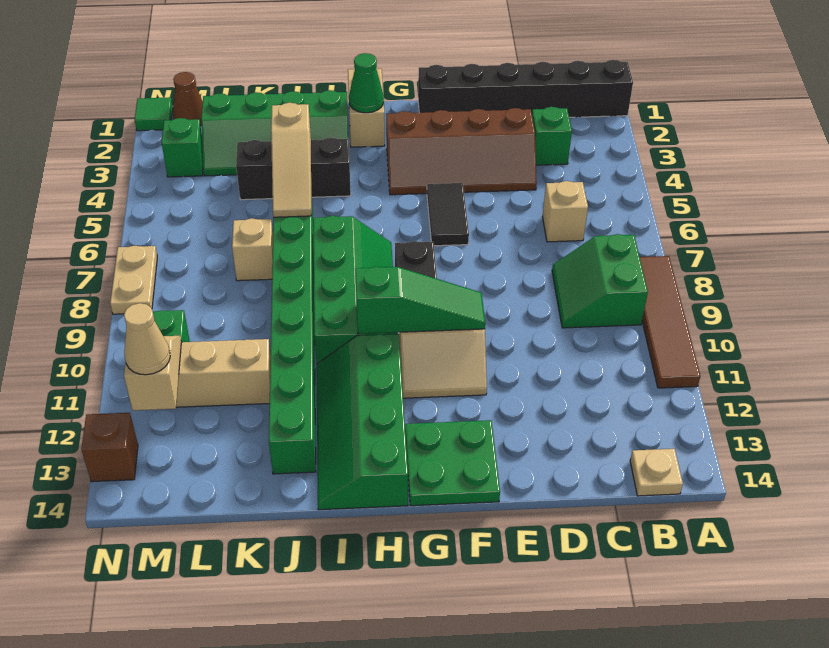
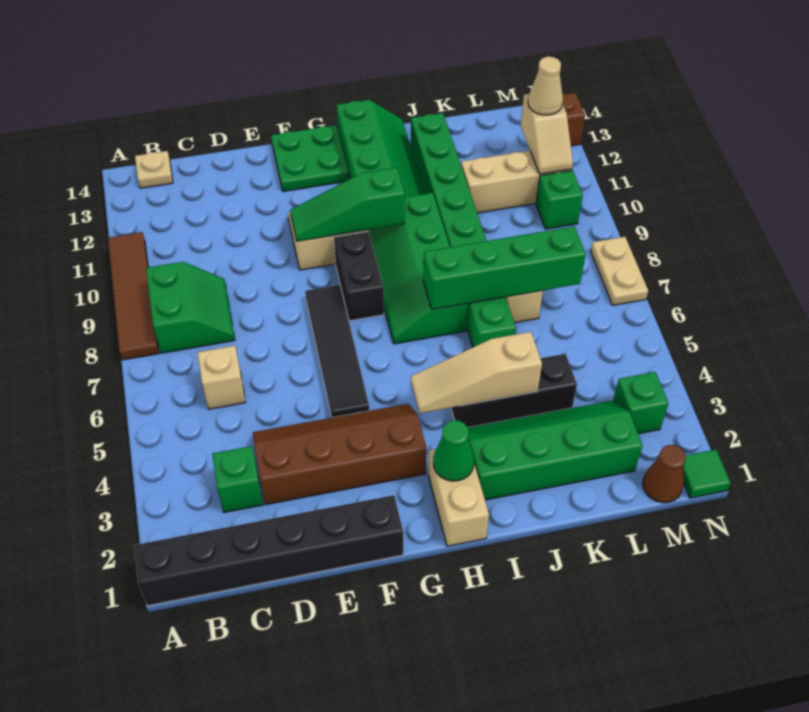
black 1x2 tile [427,183,469,246] -> black 1x4 tile [305,285,369,418]
none -> green 1x4 brick [423,227,586,310]
tan 1x3 slope [271,103,311,217] -> tan 1x3 slope turned to [411,332,542,413]

